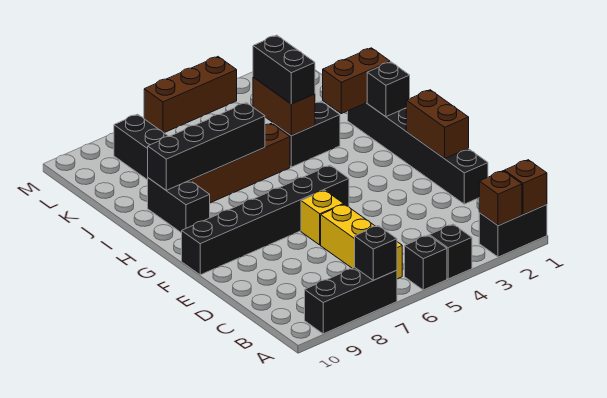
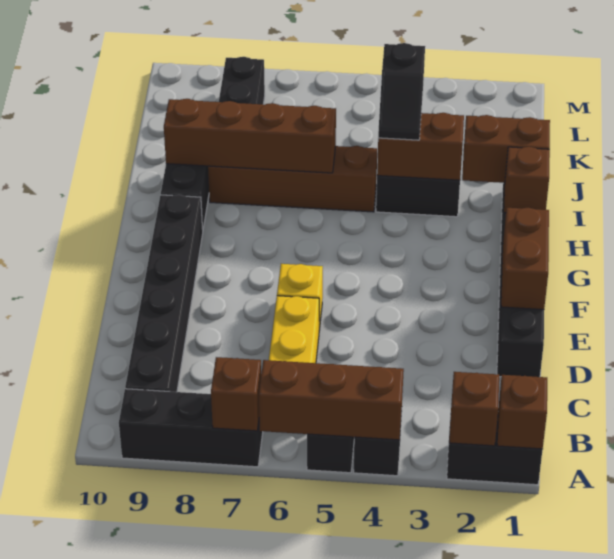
black 1x1 brick [355,226,397,280] -> brown 1x1 brick [211,357,261,431]
black 1x6 brick [182,165,349,275] -> black 1x6 brick turned to [125,195,203,392]
black 1x1 brick [367,62,410,117] -> brown 1x1 brick [504,147,550,213]
brown 1x2 brick [253,77,315,136] -> brown 1x2 brick turned to [377,113,464,180]
black 1x2 brick [253,35,315,104] -> black 1x2 slope [378,43,425,140]
black 1x4 brick [148,103,265,190] -> brown 1x4 brick [164,99,336,173]
brown 1x3 brick [144,57,237,133] -> brown 1x3 brick moved to [259,360,404,440]

